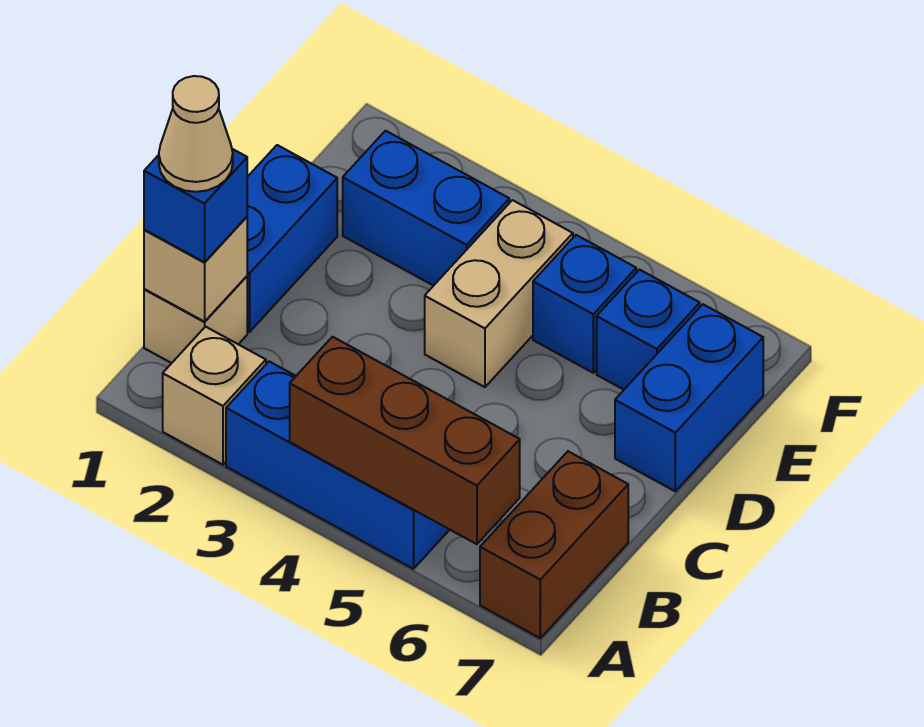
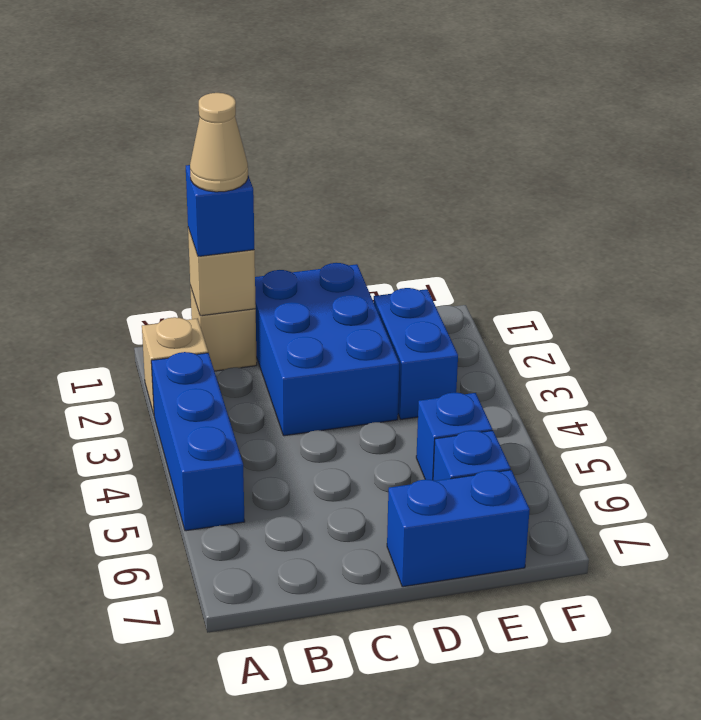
brown 1x3 brick [290,337,520,544] -> none
brown 1x2 brick [480,451,628,638] -> none
blue 1x2 brick [247,145,337,332] -> blue 2x3 brick [255,263,399,436]
tan 1x2 brick [425,200,573,387] -> none

